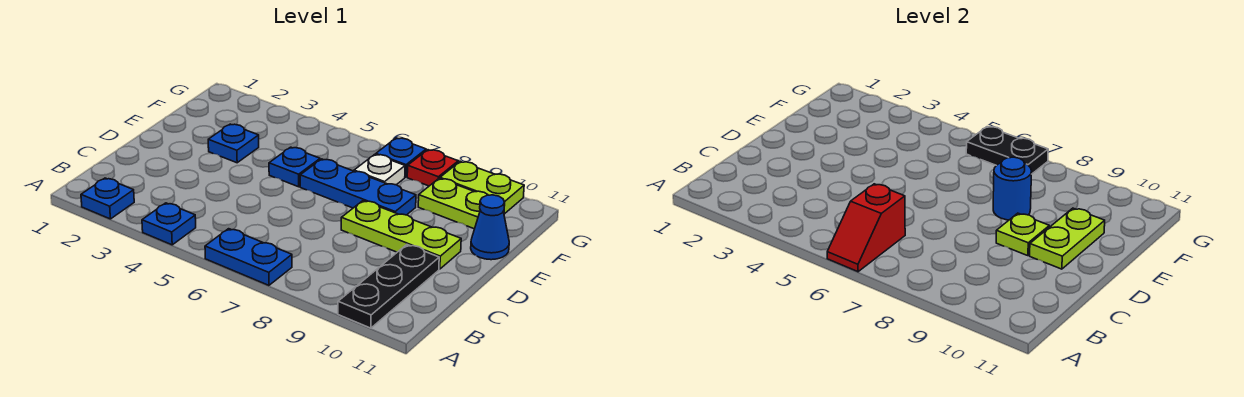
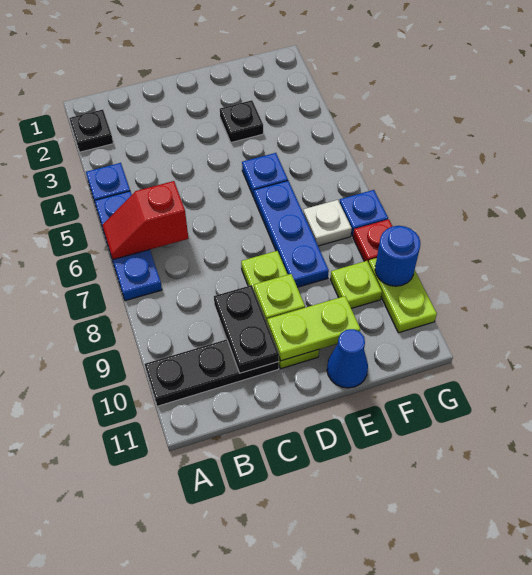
blue 1x1 plate [81,178,134,219] -> black 1x1 plate [69,110,113,152]
blue 1x2 plate [205,229,292,285] -> blue 1x3 plate [95,191,162,301]
blue 1x1 plate [208,124,259,163] -> black 1x1 plate [220,100,263,142]
blue 1x1 round brick [993,157,1032,220] -> blue 1x1 round brick moved to [375,226,420,286]
lime 1x2 plate [418,178,488,229] -> lime 1x1 plate [330,261,382,309]
black 1x2 plate [966,127,1048,174] -> black 1x2 plate moved to [214,285,279,373]

